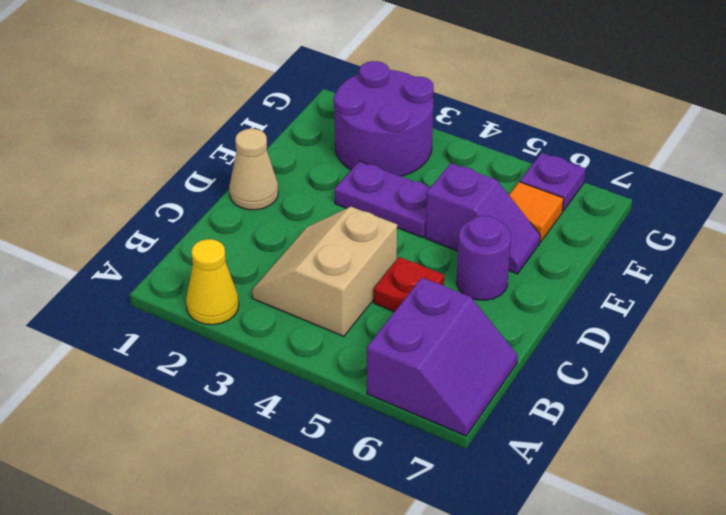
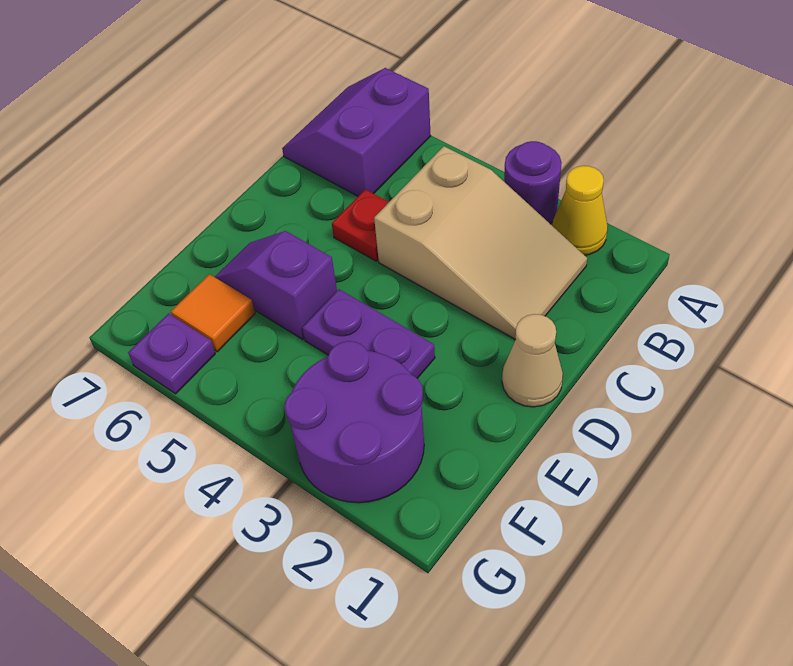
tan 2x2 slope [252,207,397,336] -> tan 2x3 slope [374,146,587,340]
purple 1x1 round brick [457,216,511,300] -> purple 1x1 round brick moved to [504,141,562,224]

